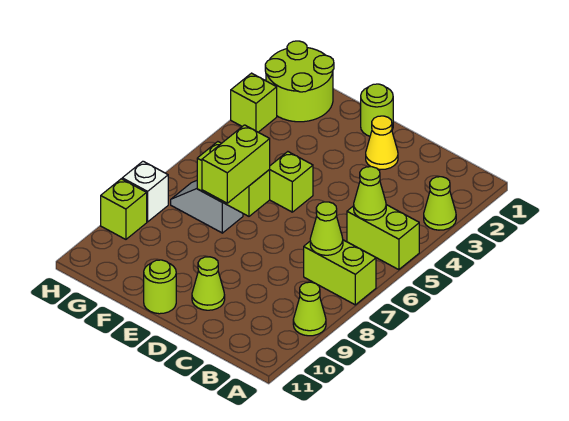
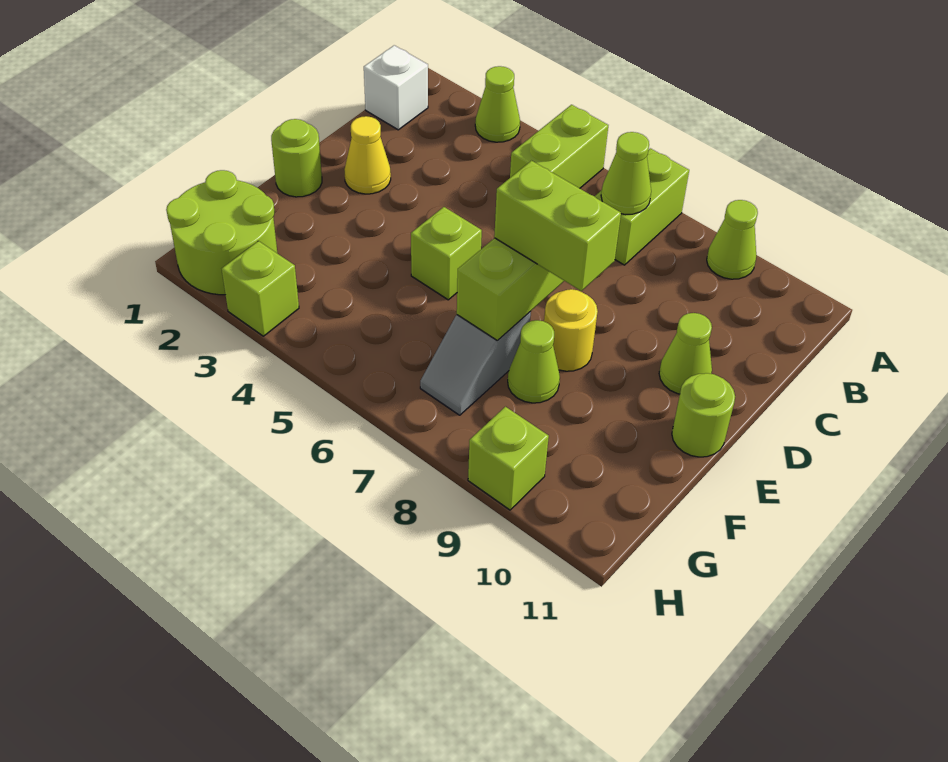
lime 1x1 cone [354,167,386,220] -> lime 1x1 cone moved to [508,320,560,403]
none -> yellow 1x1 round brick [544,289,598,371]
white 1x1 brick [122,161,168,222] -> white 1x1 brick moved to [364,45,428,130]

